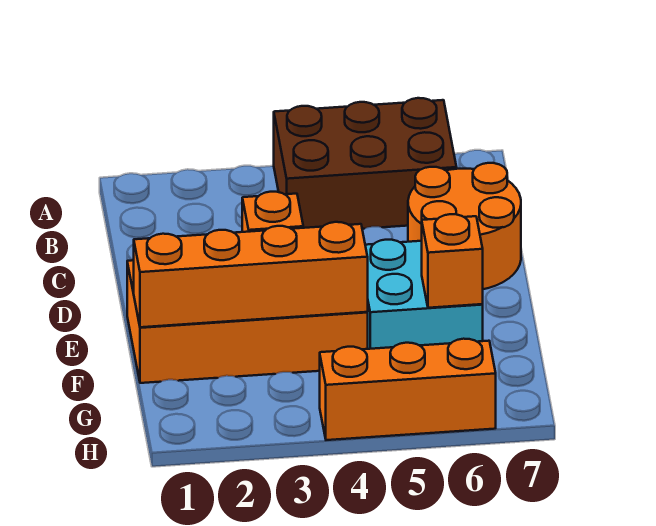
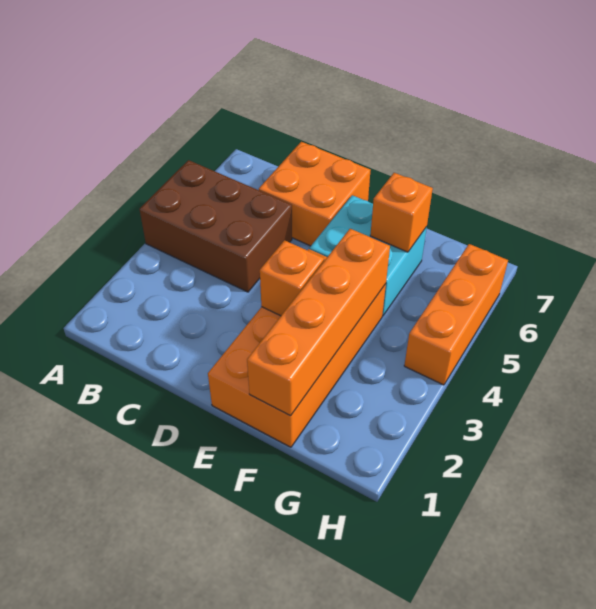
brown 2x3 brick [274,98,457,229] -> brown 2x3 brick turned to [140,160,292,292]
orange 2x2 round brick [408,163,521,289] -> orange 2x2 brick [259,142,371,246]

